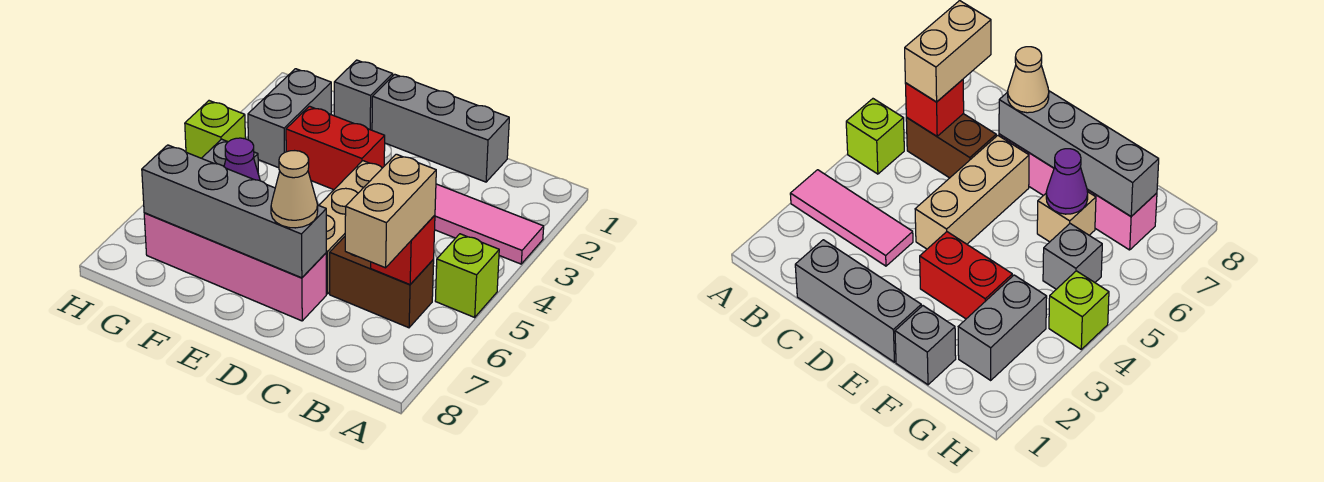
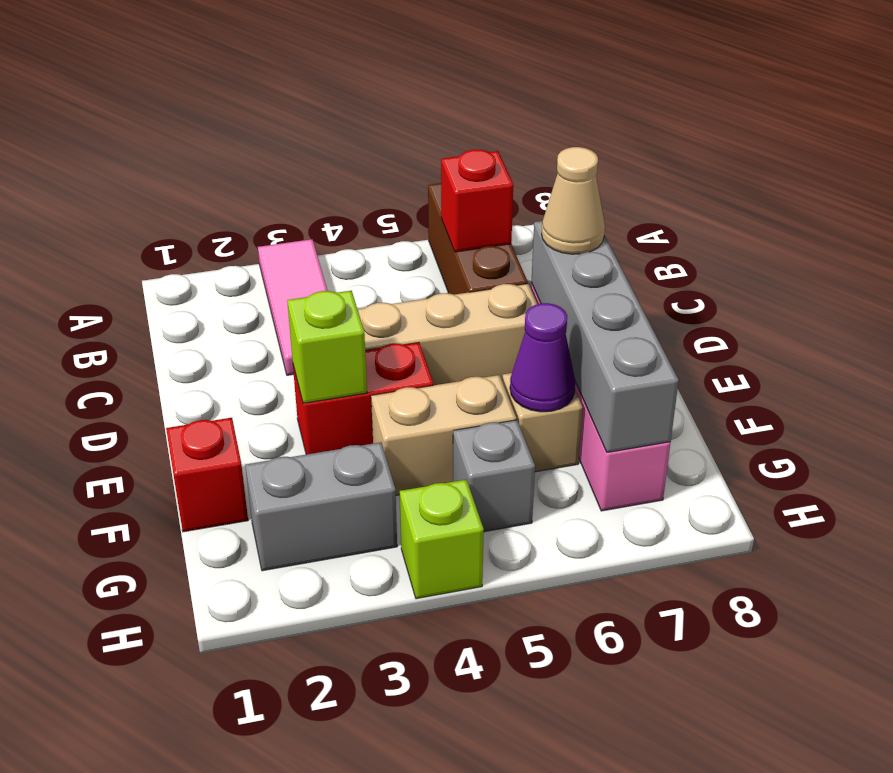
lime 1x1 brick [435,234,499,317] -> lime 1x1 brick moved to [287,291,367,403]
brown 1x2 brick [330,237,434,328] -> brown 1x3 brick [428,183,528,295]
tan 1x2 brick [345,154,436,268] -> tan 1x2 brick moved to [371,375,516,495]
grey 1x3 brick [372,74,509,182] -> none
red 1x2 brick [286,106,385,190] -> red 1x2 brick turned to [293,343,433,455]
grey 1x1 brick [334,60,393,130] -> red 1x1 brick [166,418,248,532]

